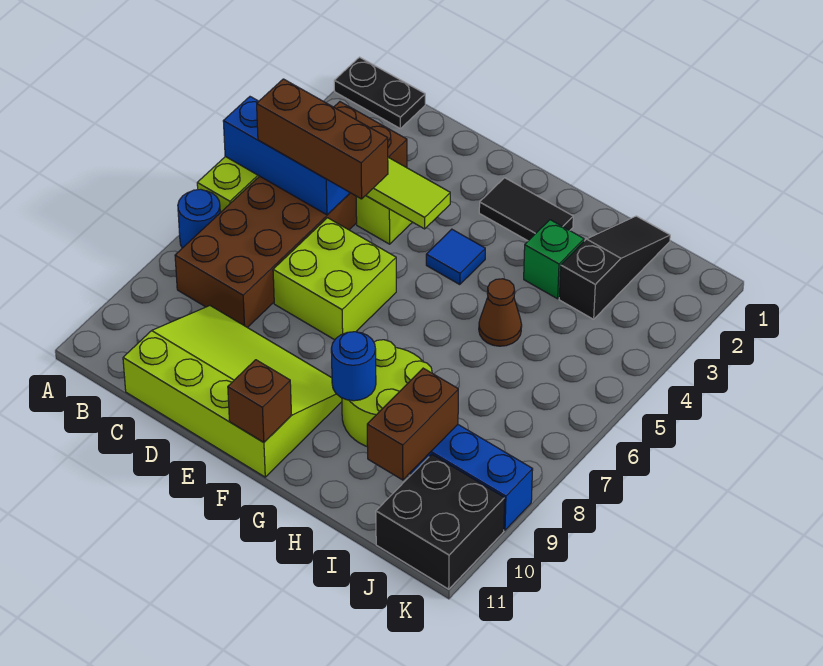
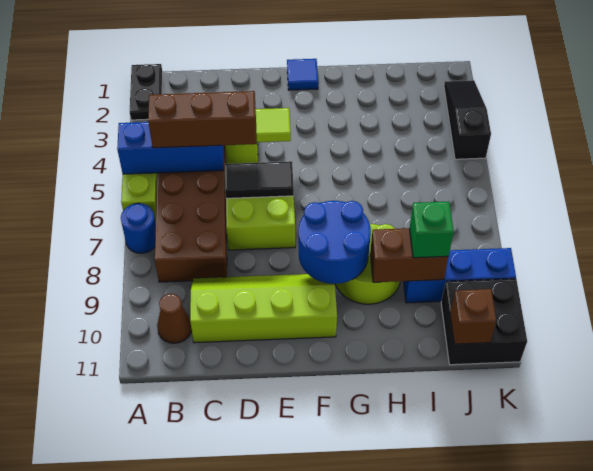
black 1x2 plate [334,57,425,128] -> black 1x2 plate turned to [130,64,162,120]
lime 3x4 slope [123,306,342,477] -> lime 2x4 slope [190,274,337,343]
black 1x2 tile [479,178,573,241] -> black 1x2 tile moved to [225,161,294,198]
blue 1x1 tile [426,229,485,285] -> blue 1x1 tile moved to [287,59,318,90]
brown 1x1 brick [228,360,291,442] -> brown 1x1 brick moved to [450,289,496,344]
blue 1x1 round brick [331,332,376,401] -> blue 2x2 round brick [299,201,371,284]
green 1x1 brick [524,220,584,299] -> green 1x1 brick moved to [410,201,454,258]
brown 1x1 cone [479,279,522,346] -> brown 1x1 cone moved to [157,294,192,343]
black 1x3 slope [559,216,670,319] -> black 1x3 slope moved to [444,80,491,159]
brown 1x2 brick [367,368,458,480] -> brown 1x2 brick turned to [370,228,448,282]

